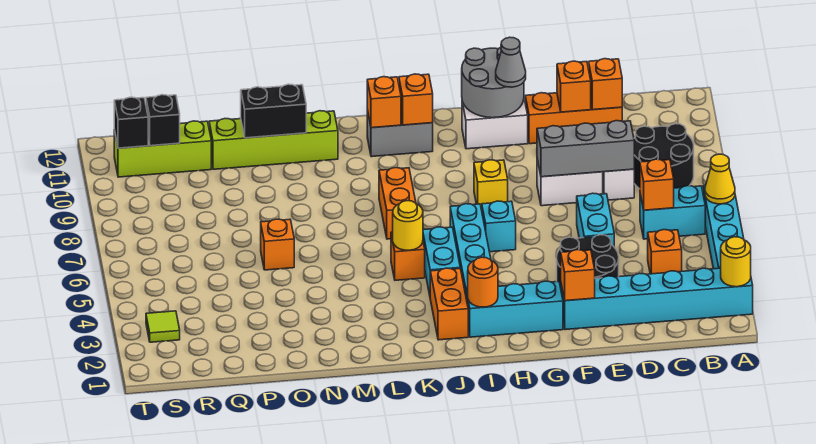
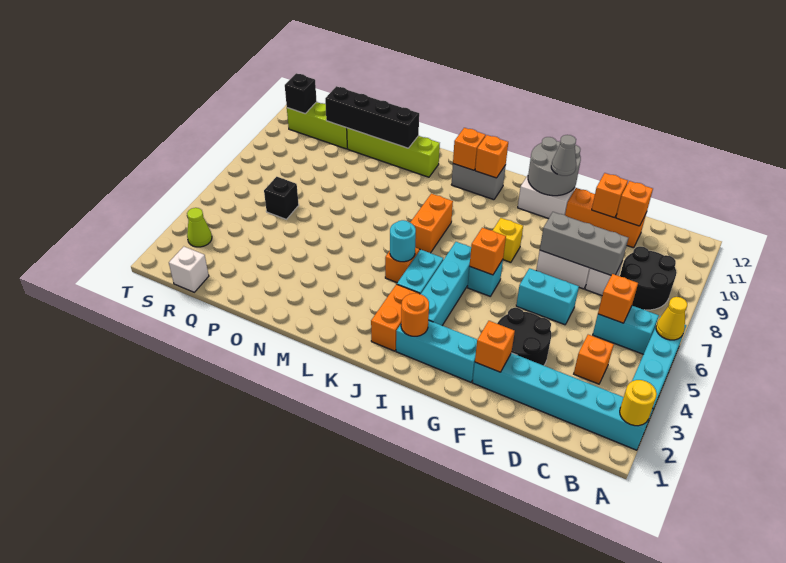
cyan 1x2 brick [577,193,614,246] -> cyan 1x2 brick turned to [516,268,579,325]
yellow 1x1 round brick [393,201,423,250] -> cyan 1x1 round brick [390,220,416,262]
black 1x2 brick [241,84,306,138] -> black 1x4 brick [325,86,419,148]
orange 1x1 brick [261,219,294,270] -> orange 1x1 brick moved to [470,228,506,275]
none -> white 1x1 brick [169,247,209,292]
black 1x1 brick [146,95,180,146] -> black 1x1 brick moved to [264,177,299,219]
lime 1x1 tile [146,311,180,342] -> lime 1x1 cone [187,208,212,247]

